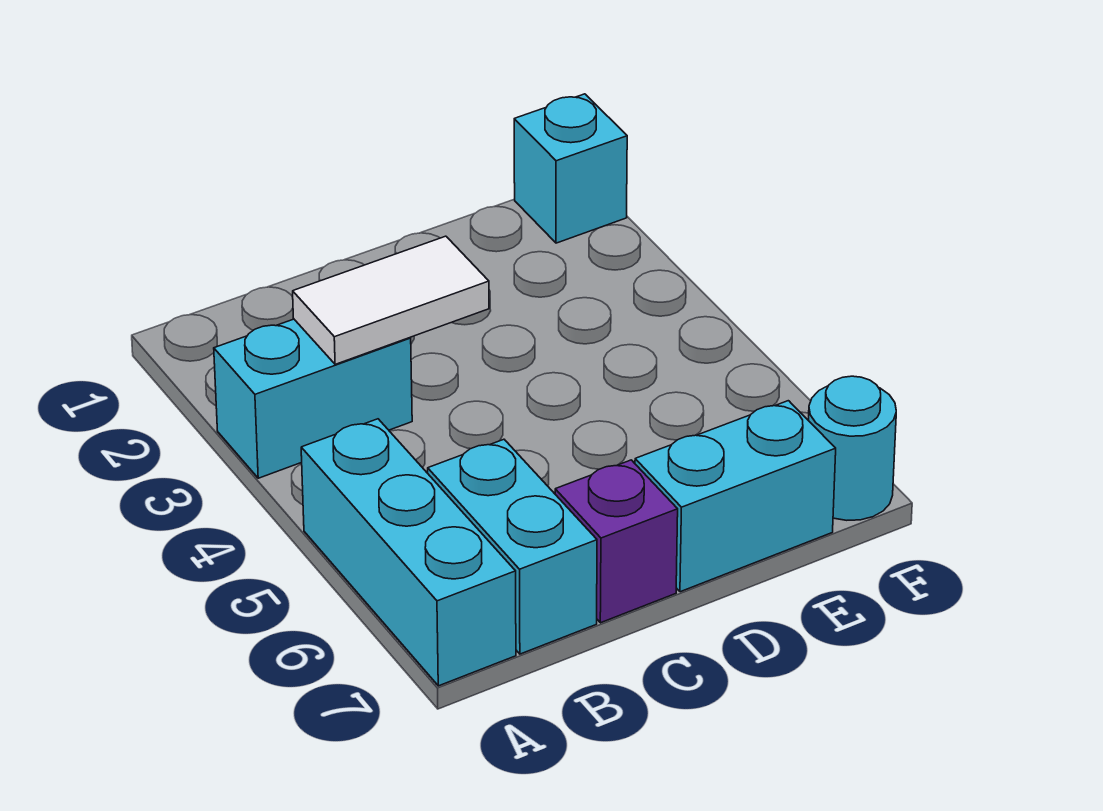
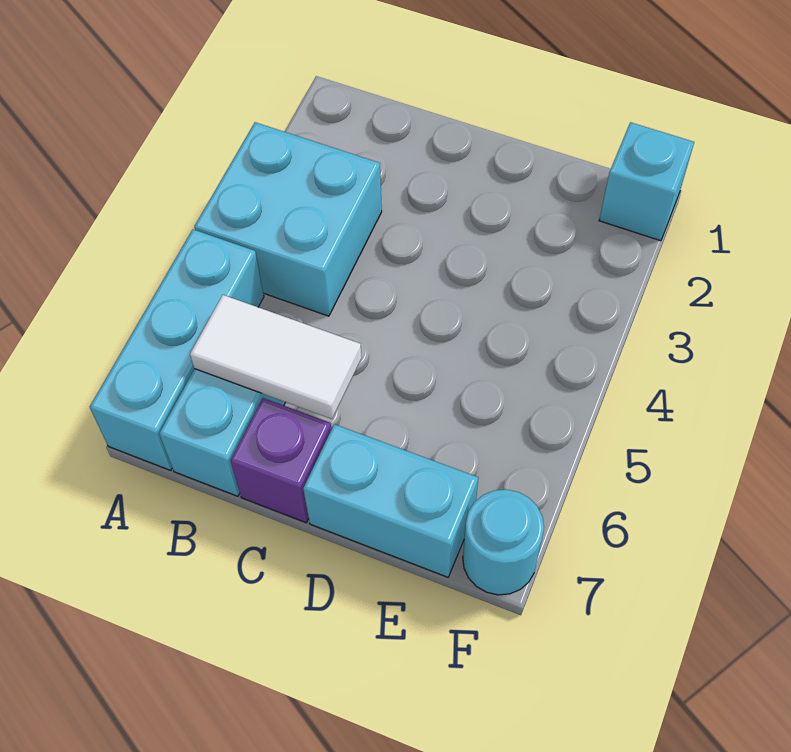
cyan 1x2 brick [214,319,412,478] -> cyan 2x2 brick [194,122,382,316]
white 1x2 tile [293,236,489,364] -> white 1x2 tile moved to [190,295,362,419]

